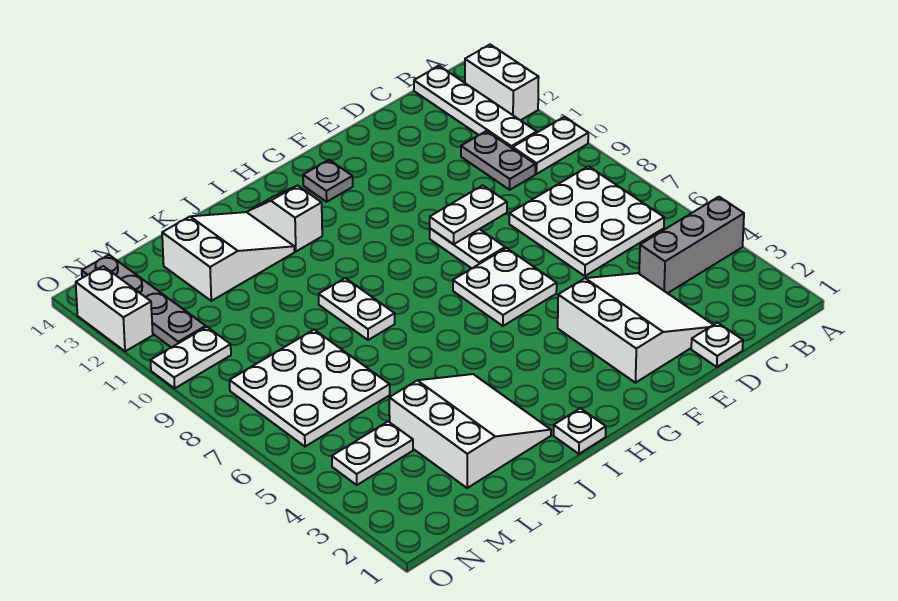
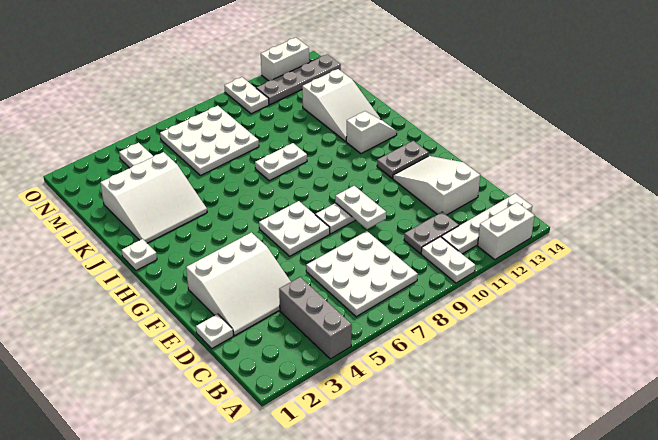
none -> white 2x3 slope [393,156,480,215]
grey 1x1 plate [303,160,353,202] -> grey 1x2 plate [377,141,429,178]

